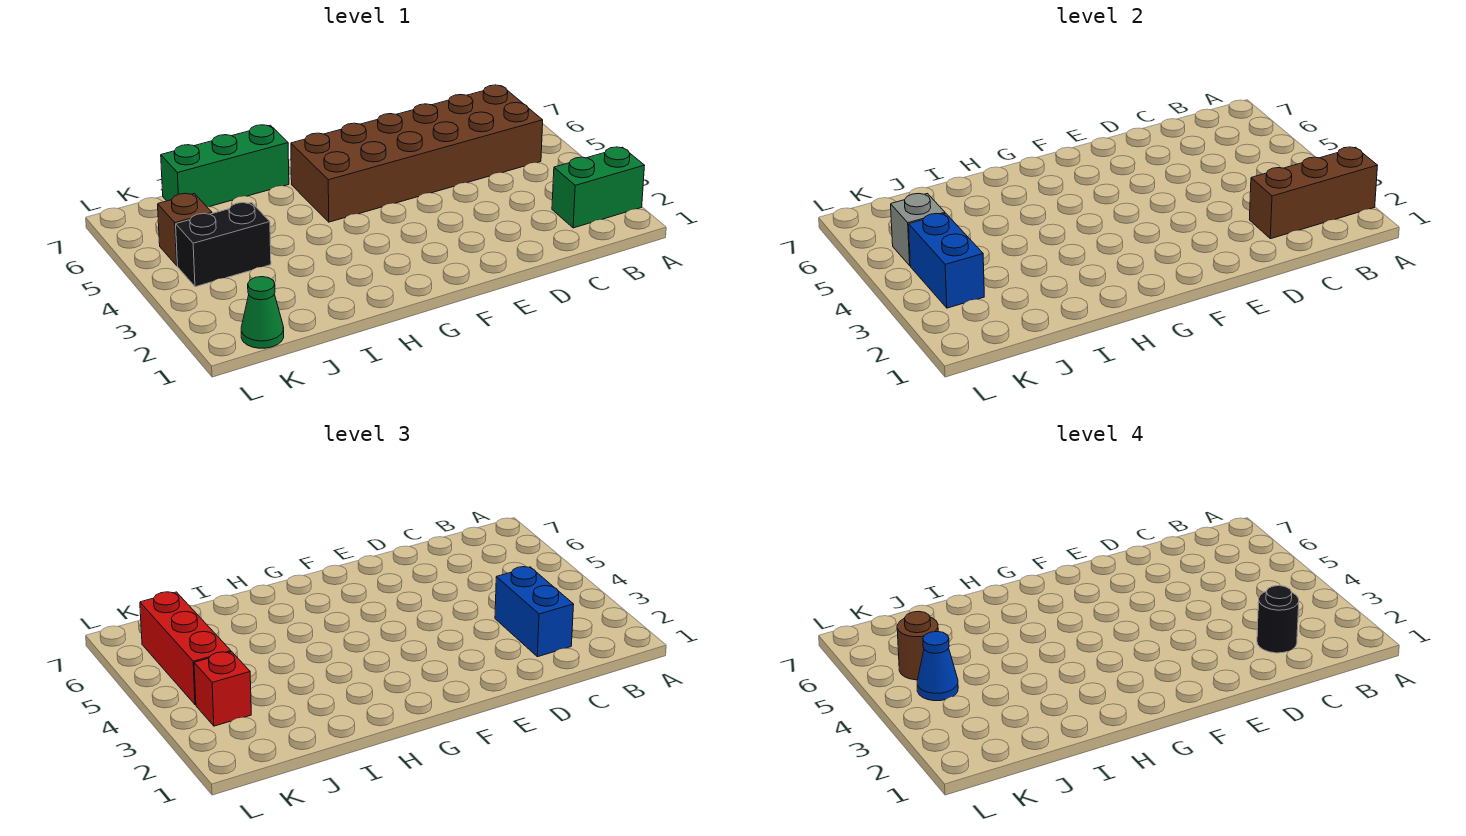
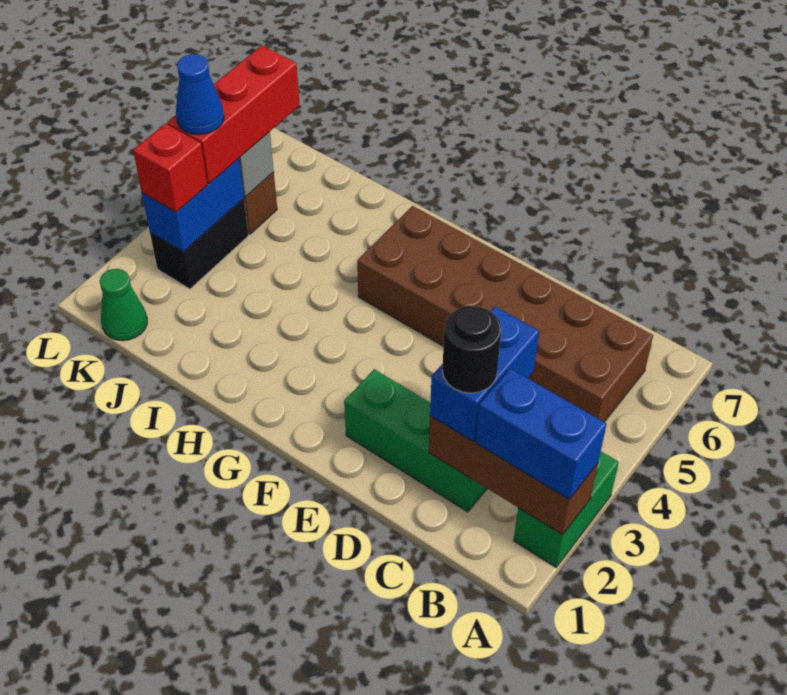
green 1x2 brick [552,147,645,228] -> green 1x2 brick turned to [514,452,619,567]
none -> blue 1x2 brick [476,368,606,499]
green 1x3 brick [161,125,289,207] -> green 1x3 brick moved to [344,369,487,512]
black 1x2 brick [176,203,271,287] -> black 1x2 brick turned to [150,199,249,289]
brown 1x1 round brick [897,611,938,680] -> none

